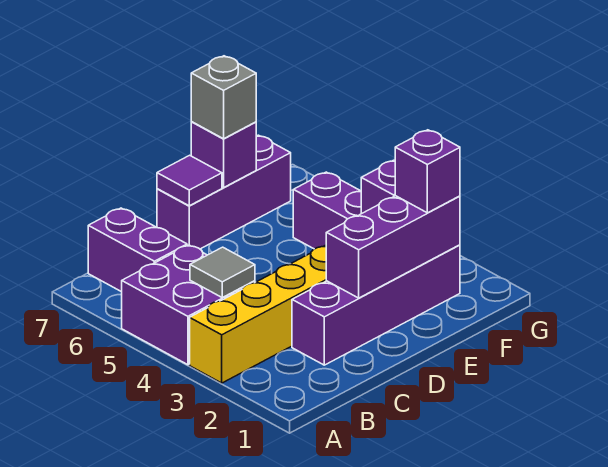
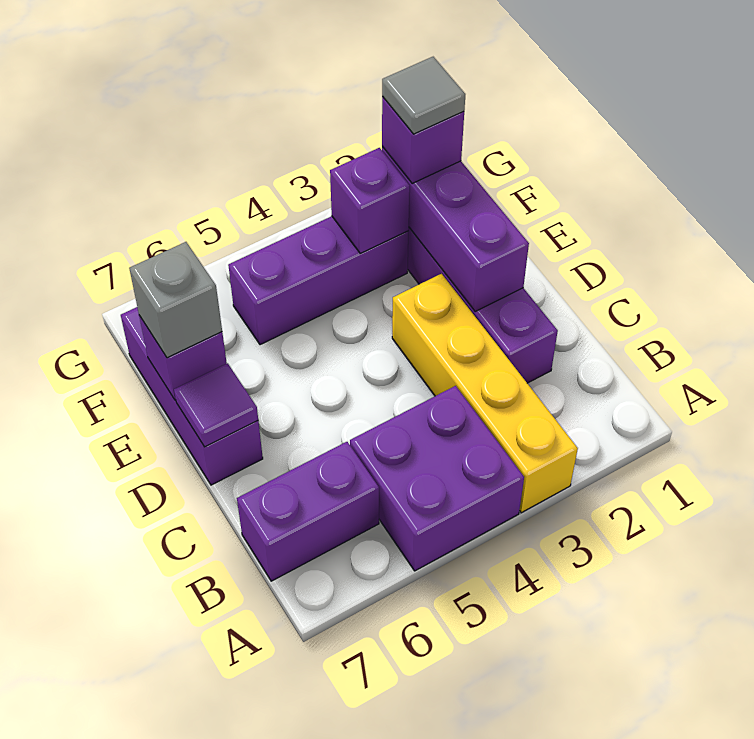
grey 1x1 tile [190,247,255,297] -> grey 1x1 tile moved to [382,57,465,134]

